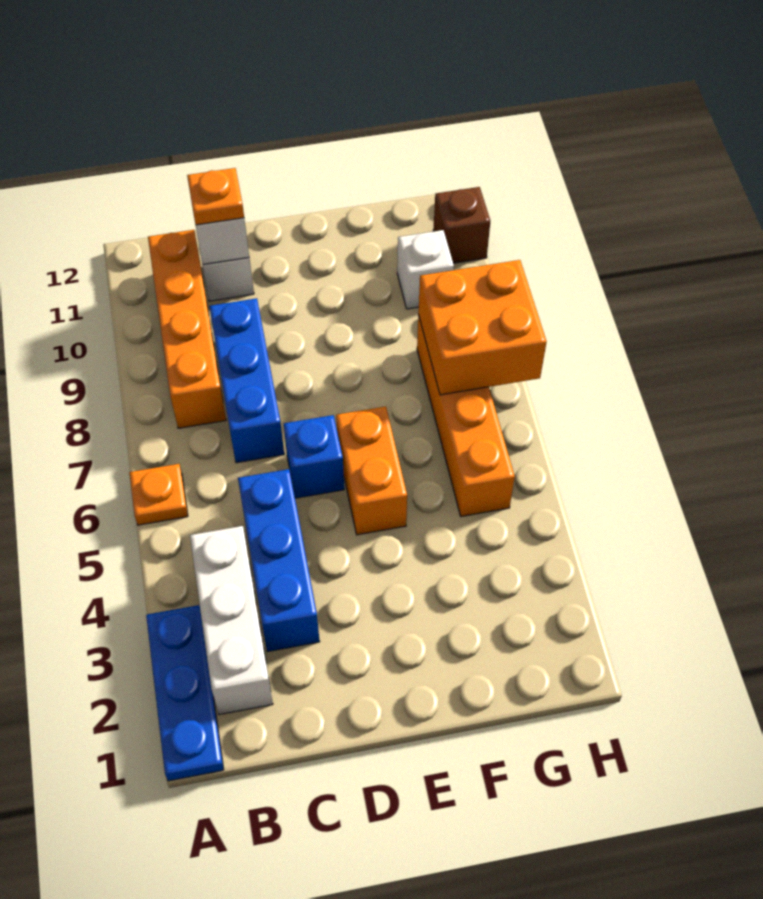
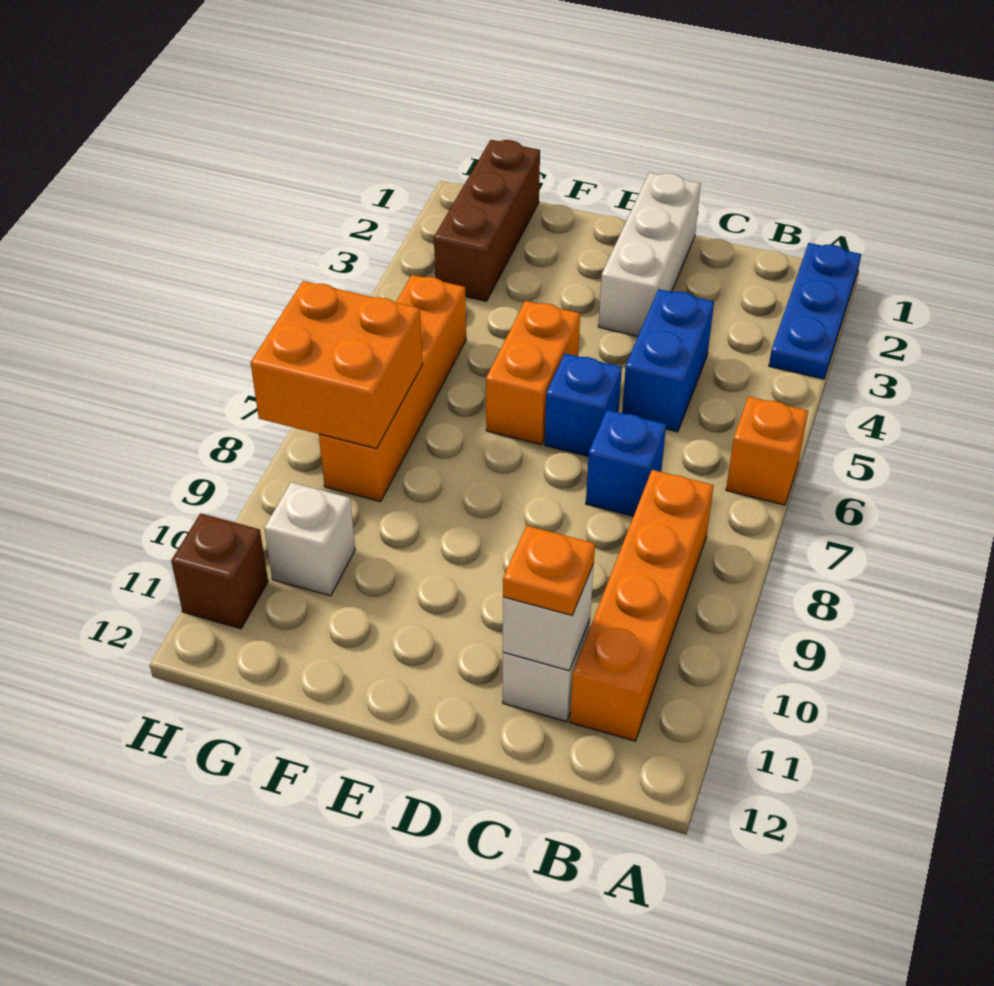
orange 1x1 plate [129,464,188,525] -> orange 1x1 brick [726,397,808,505]
white 1x3 brick [190,526,273,715] -> white 1x3 brick moved to [598,173,701,336]
blue 1x3 brick [238,469,320,652] -> blue 1x2 brick [622,289,714,432]
blue 1x3 brick [209,298,284,463] -> blue 1x1 brick [586,410,666,516]
none -> brown 1x3 brick [434,140,540,301]

